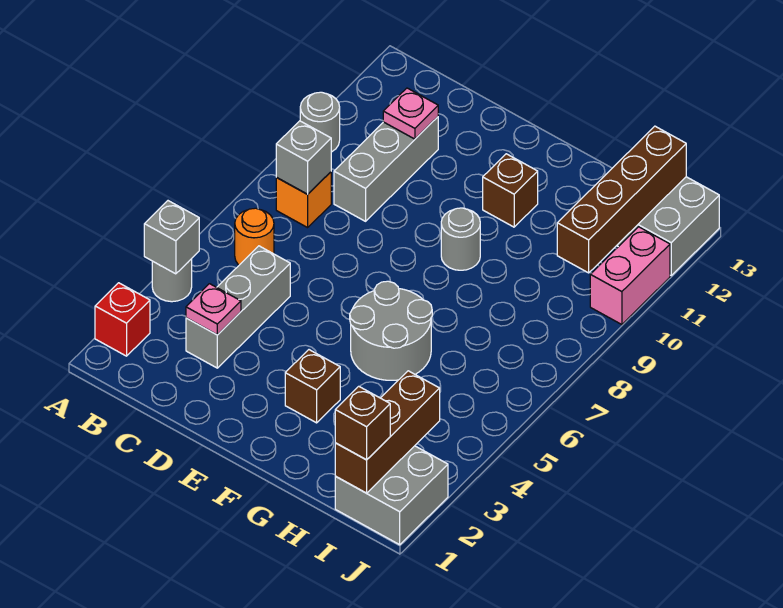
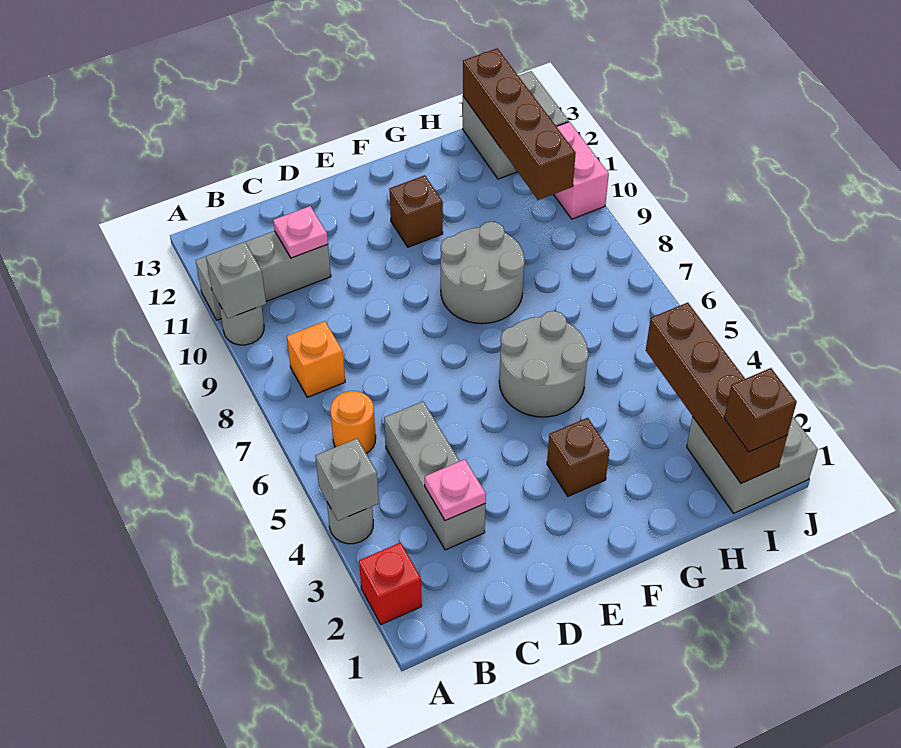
grey 1x1 brick [276,121,331,194] -> grey 1x1 brick moved to [206,242,266,318]
grey 1x3 brick [334,117,438,221] -> grey 1x3 brick turned to [196,231,331,320]
grey 1x1 round brick [441,208,480,270] -> grey 2x2 round brick [441,222,525,324]
brown 1x3 brick [335,371,440,493] -> brown 1x4 brick [646,303,787,483]

